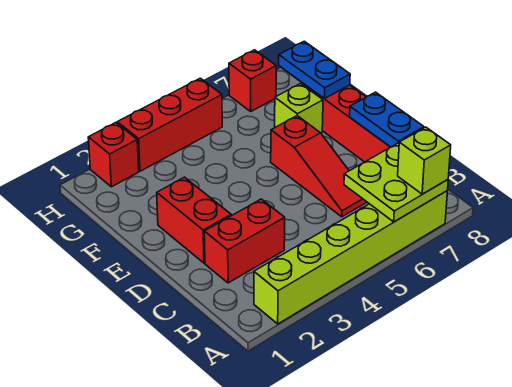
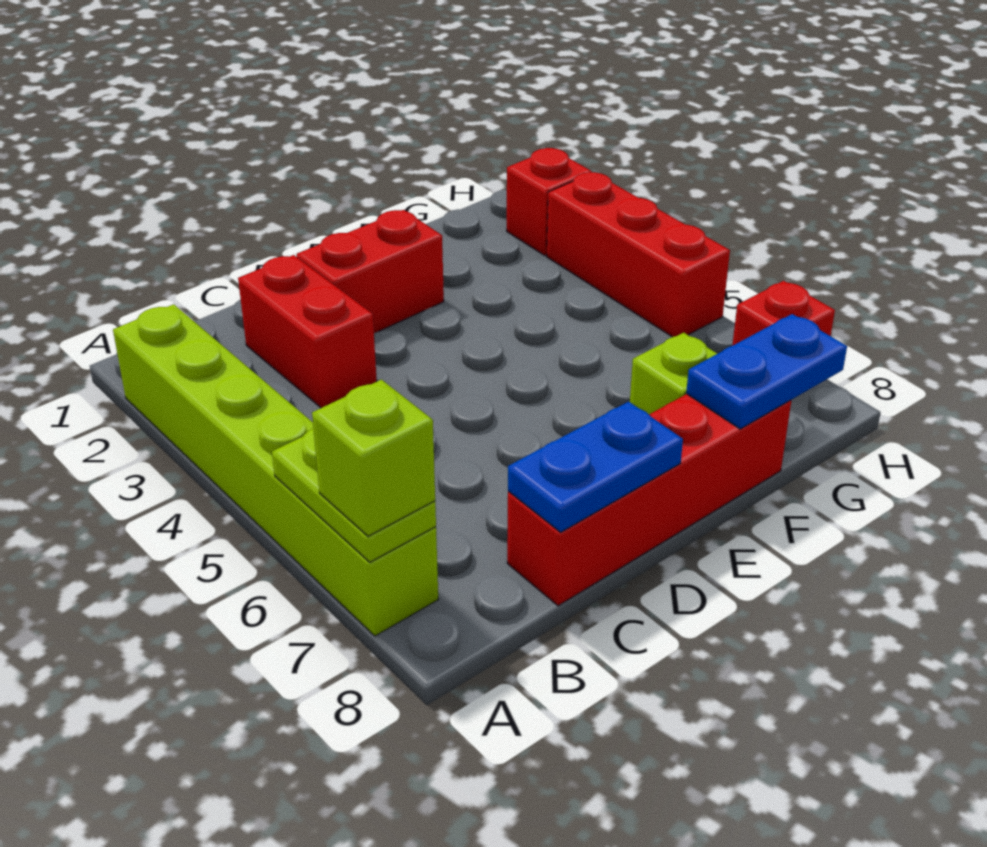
lime 2x2 plate [344,143,448,222] -> lime 1x2 plate [272,429,436,562]
red 1x3 slope [271,116,367,217] -> none

